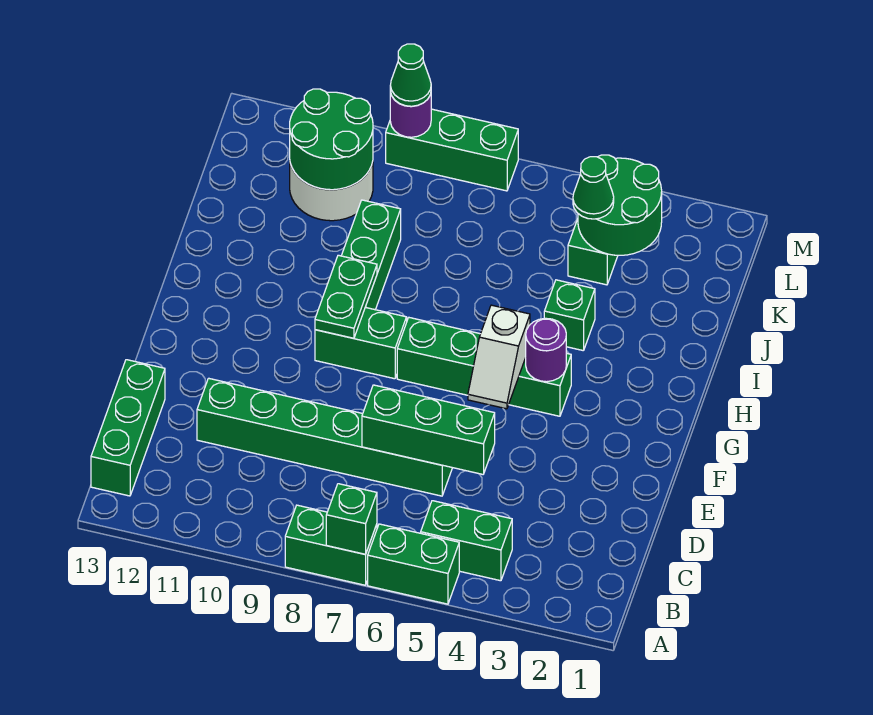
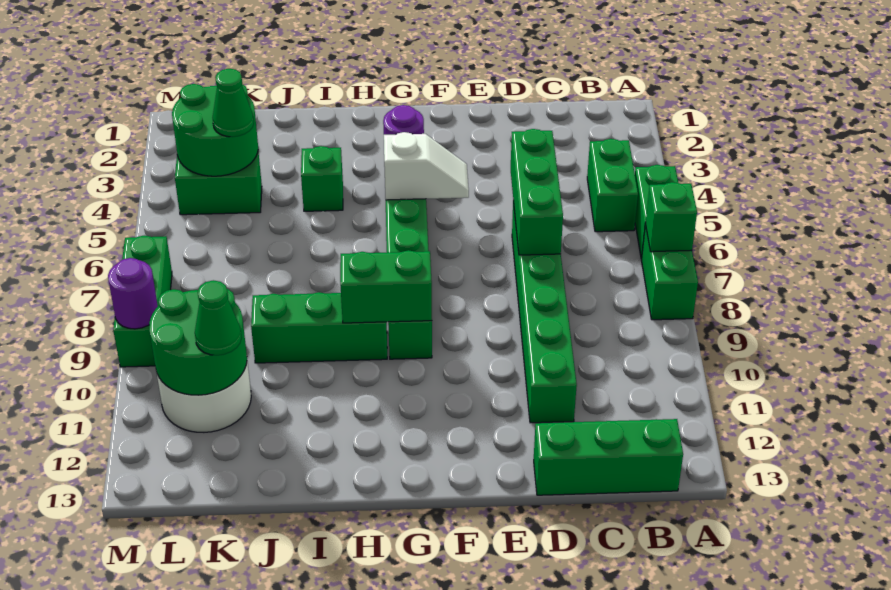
green 1x2 plate [315,255,377,338] -> green 1x2 brick [340,250,432,323]
green 1x1 cone [390,44,431,106] -> green 1x1 cone moved to [195,280,242,355]

